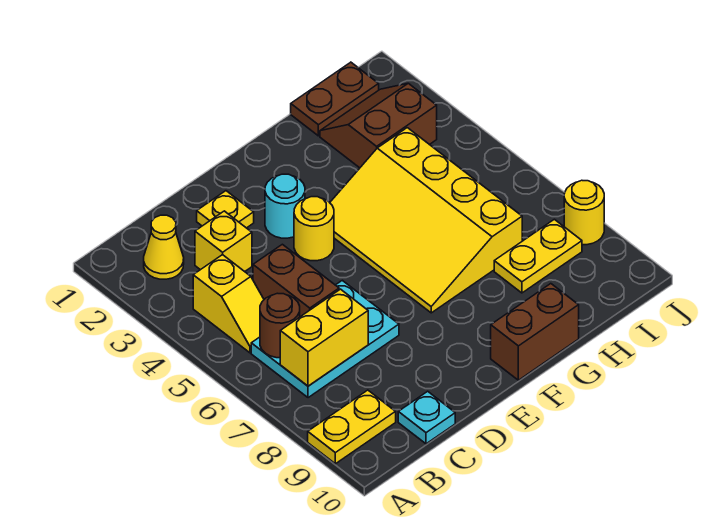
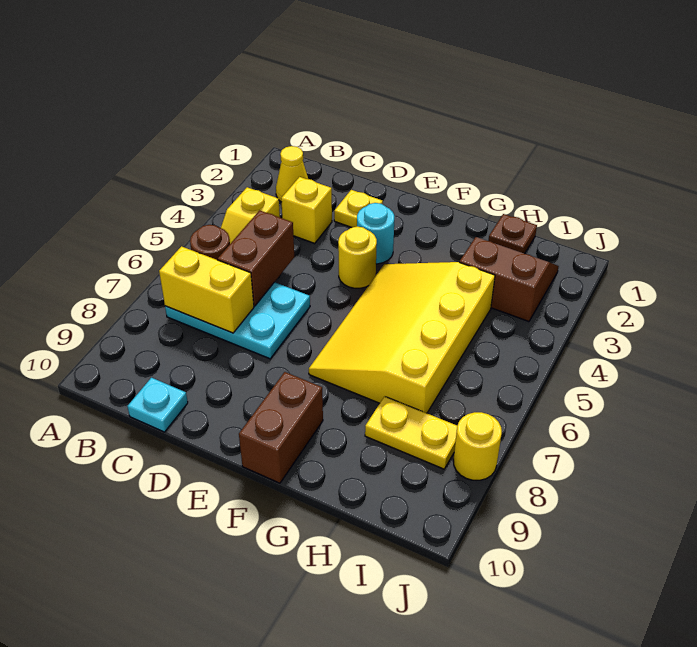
yellow 1x2 plate [308,390,396,464] -> none
brown 1x2 brick [491,284,579,380] -> brown 1x2 brick turned to [239,372,323,483]
brown 1x2 plate [291,62,379,136] -> brown 1x1 plate [488,214,537,254]

